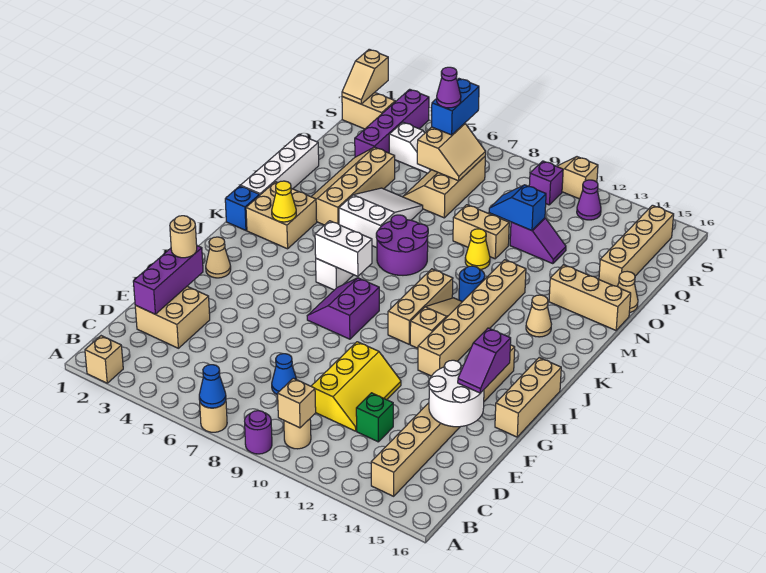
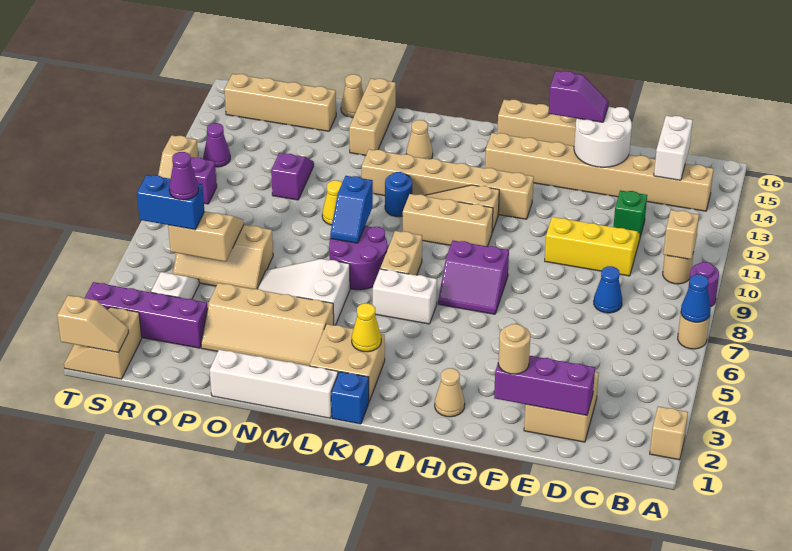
white 1x2 brick [315,221,372,276] -> white 1x2 brick moved to [654,116,693,180]
tan 1x2 brick [453,205,509,259] -> tan 1x2 brick moved to [380,231,422,275]
blue 1x2 slope [489,185,546,231] -> blue 1x2 slope moved to [330,176,373,243]

